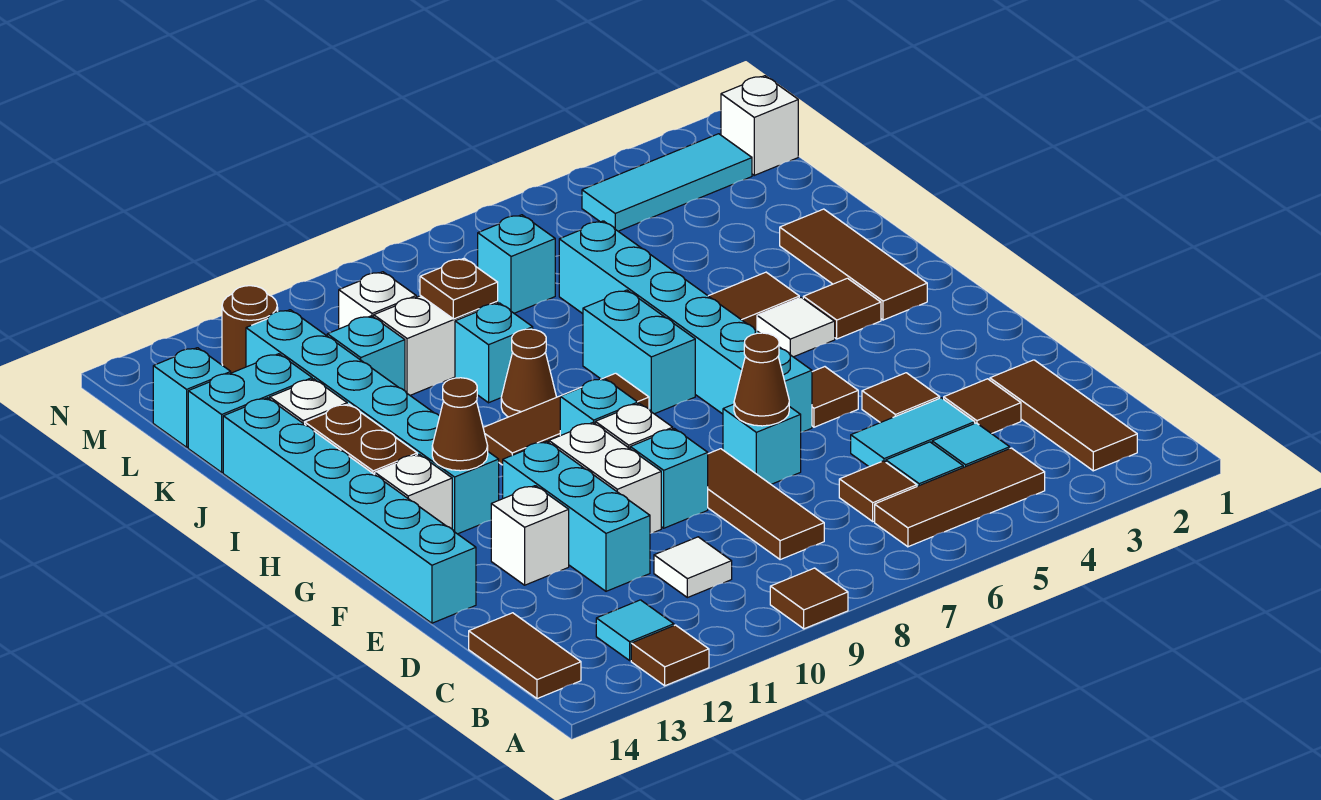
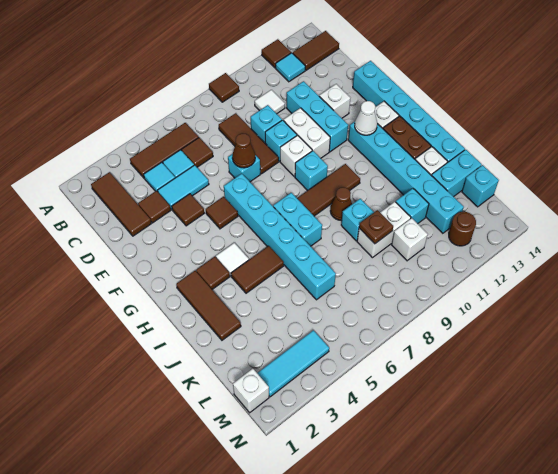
brown 1x2 tile [469,613,581,699] -> brown 1x2 tile turned to [293,31,339,70]
brown 1x1 cone [432,378,488,471] -> white 1x1 cone [355,101,377,135]
cyan 1x1 brick [478,215,555,313] -> cyan 1x1 brick moved to [251,105,282,143]

